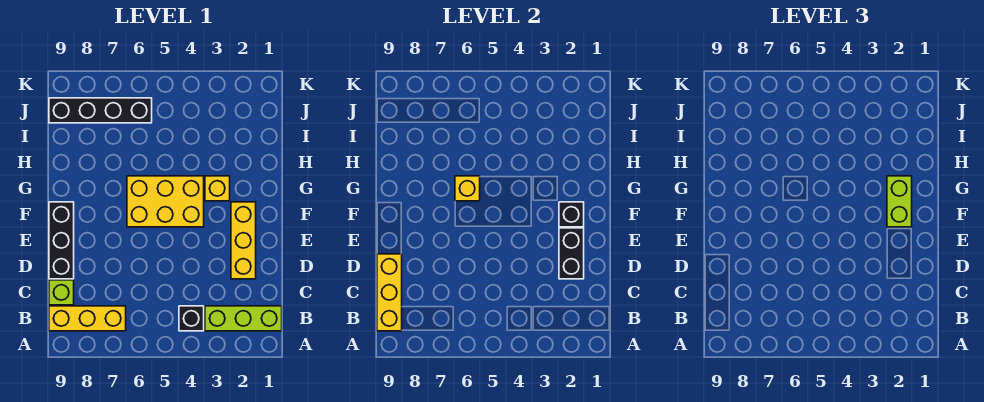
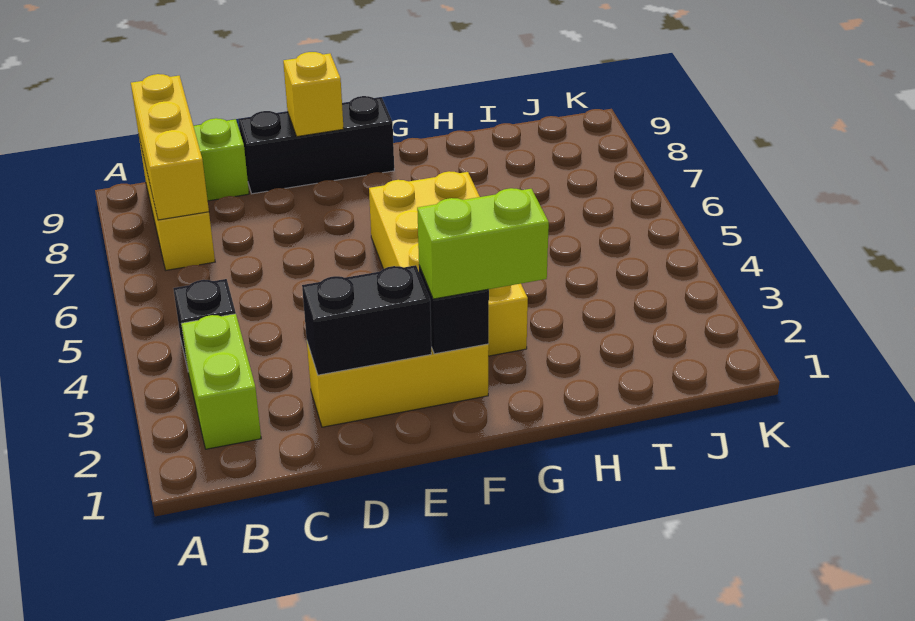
lime 1x3 brick [205,306,282,331] -> lime 1x2 brick [181,314,261,449]
yellow 1x3 brick [377,254,402,331] -> yellow 1x3 brick turned to [131,74,209,220]
yellow 1x1 brick [455,176,480,201] -> yellow 1x1 brick moved to [283,52,344,136]
black 1x4 brick [49,98,152,123] -> none

